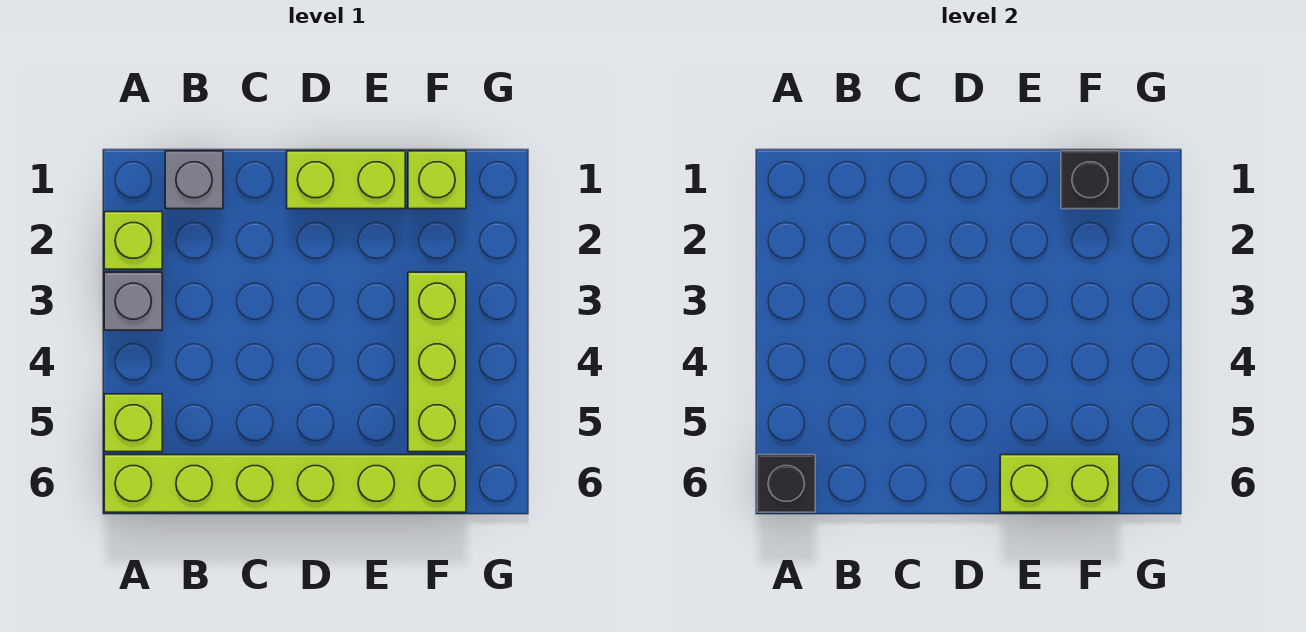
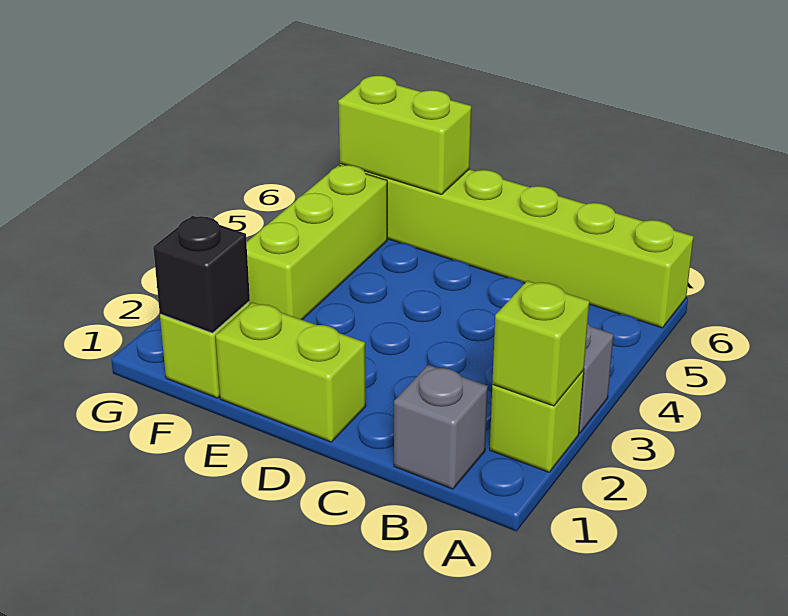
lime 1x1 brick [104,394,162,452] -> lime 1x1 brick moved to [492,281,589,406]
black 1x1 brick [757,455,815,512] -> none

